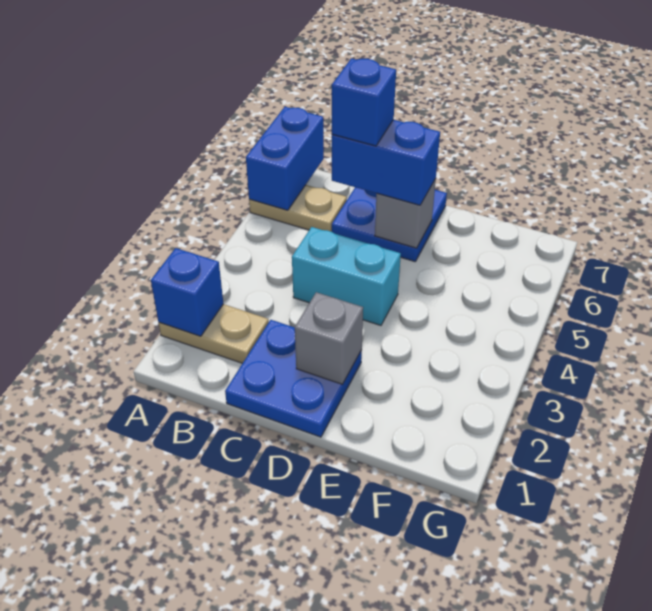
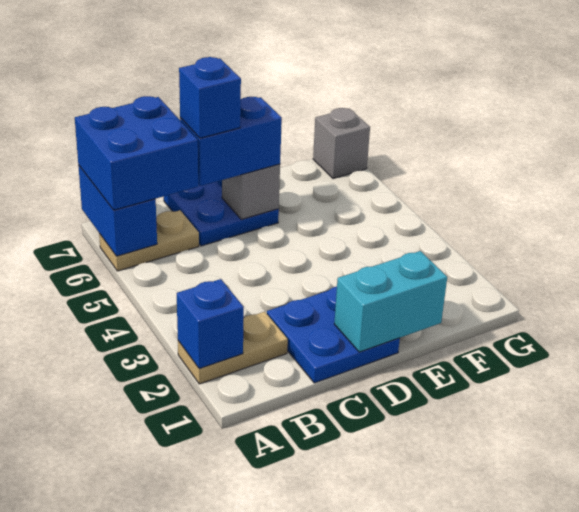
none -> blue 2x2 brick [75,96,198,210]
cyan 1x2 brick [292,227,401,325] -> cyan 1x2 brick moved to [334,251,447,352]
grey 1x1 brick [295,292,363,384] -> grey 1x1 brick moved to [313,108,370,179]

